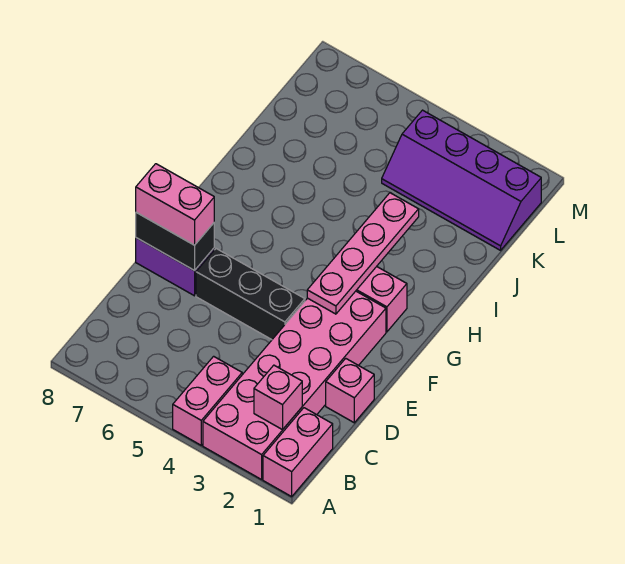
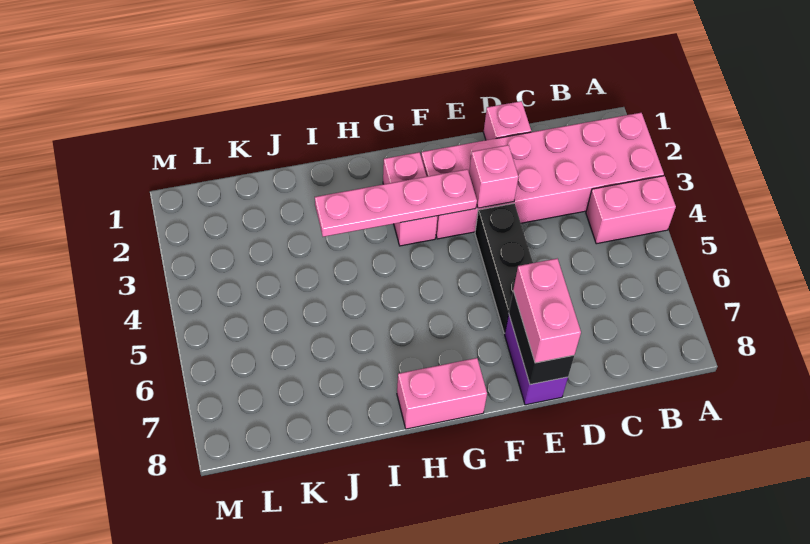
pink 1x2 brick [263,408,333,496] -> pink 1x2 brick moved to [397,358,487,429]
pink 1x1 brick [254,365,302,430] -> pink 1x1 brick moved to [469,145,519,208]
purple 2x4 slope [382,110,541,250] -> none

